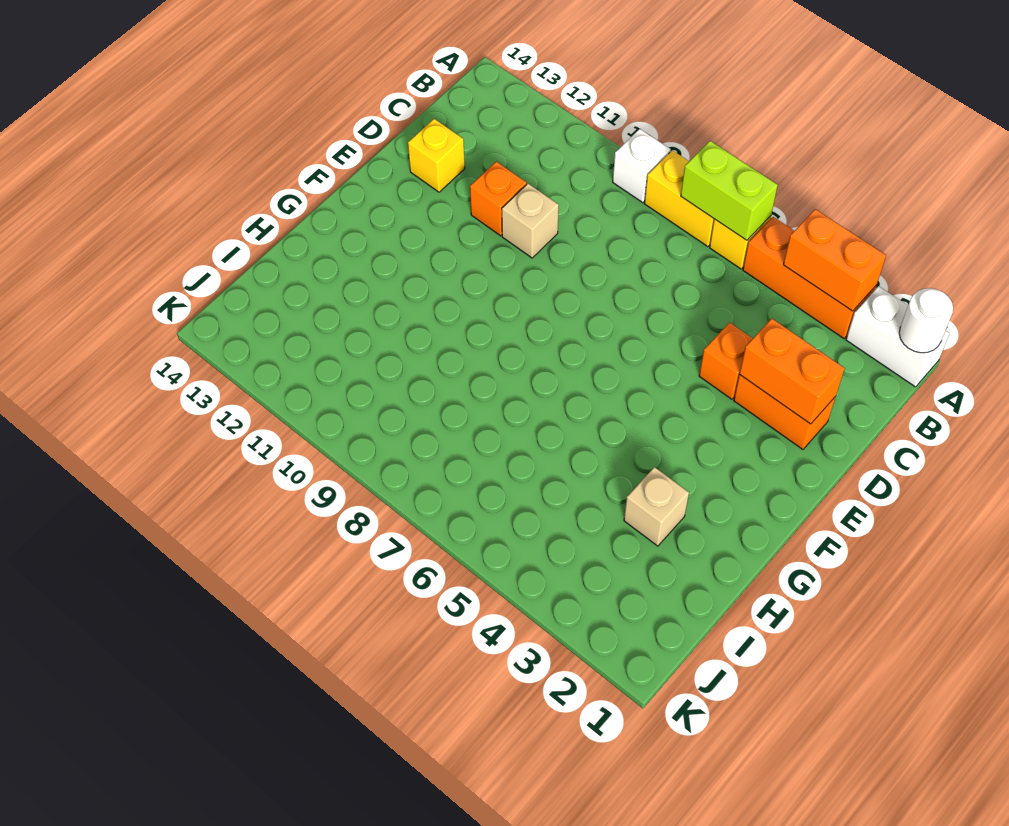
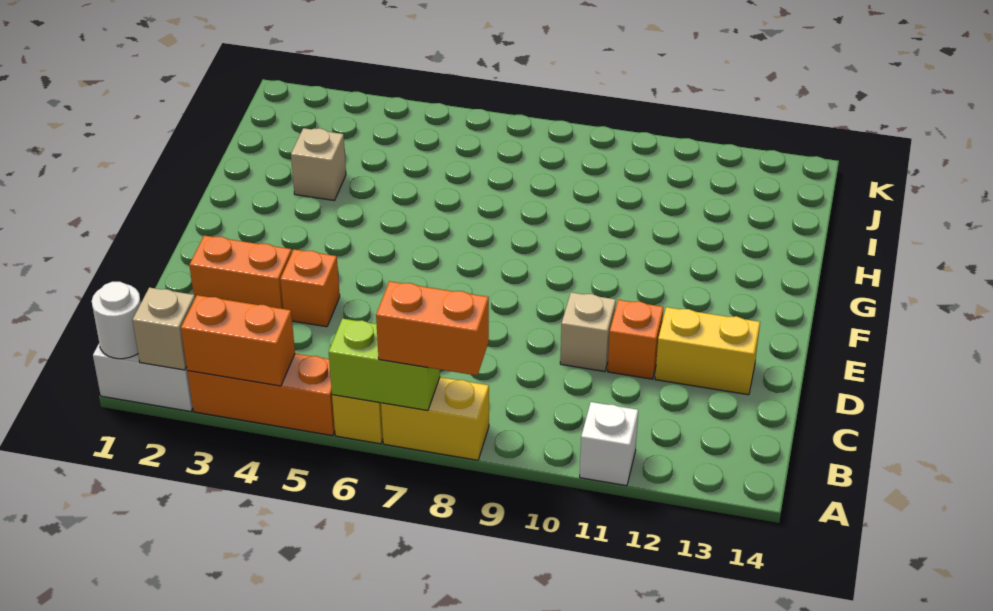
none -> tan 1x1 brick [133,288,195,370]
white 1x1 brick [613,129,671,203] -> white 1x1 brick moved to [580,402,638,486]
orange 1x2 brick [740,319,845,424] -> orange 1x2 brick moved to [376,281,489,375]
yellow 1x1 brick [408,119,465,192] -> yellow 1x2 brick [655,307,760,395]

